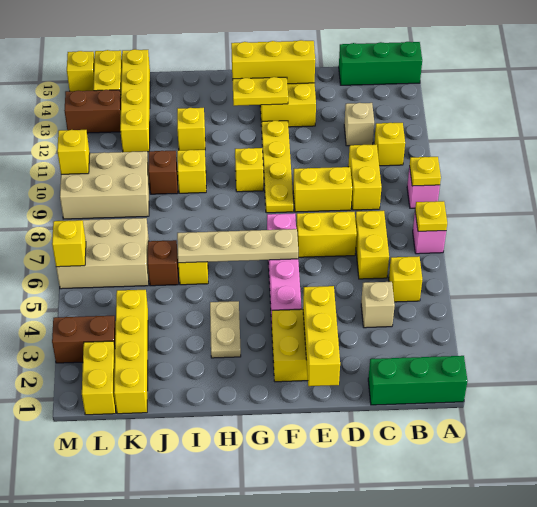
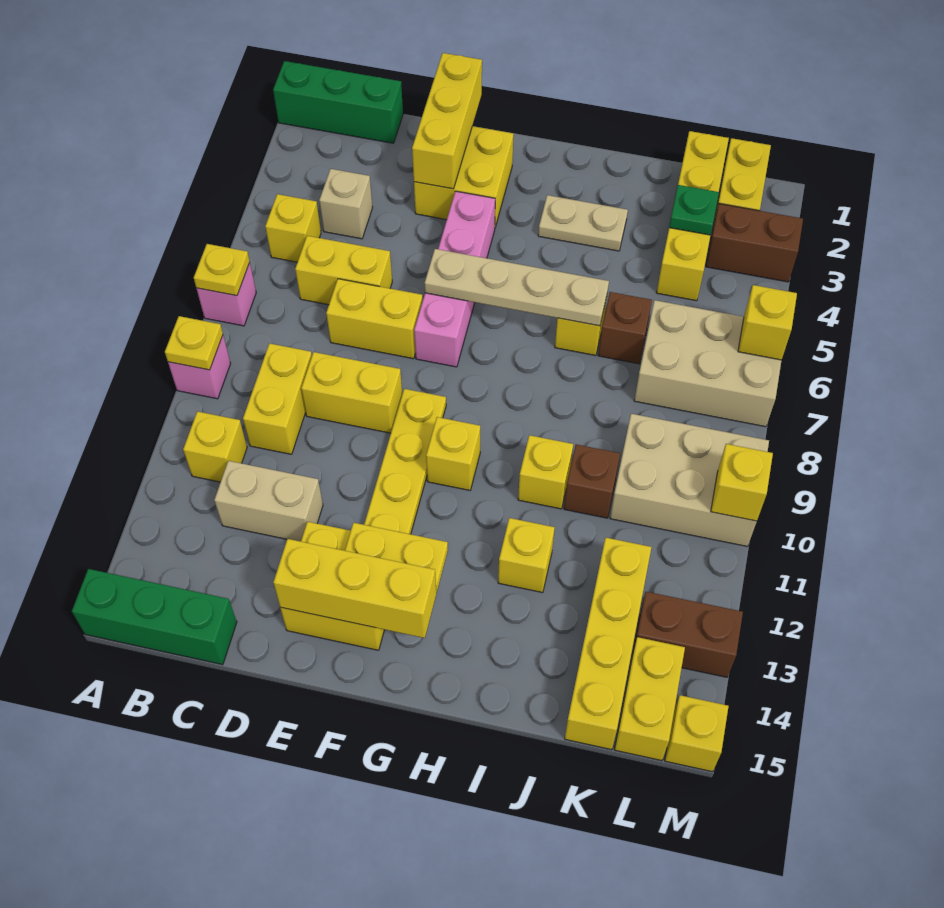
yellow 1x2 brick [355,211,389,279] -> yellow 1x2 brick turned to [295,236,392,305]
tan 1x1 brick [344,103,374,146] -> tan 1x2 brick [214,461,323,541]
tan 1x2 plate [210,301,241,358] -> tan 1x2 plate turned to [538,195,628,251]
none -> green 1x1 plate [669,185,719,235]

